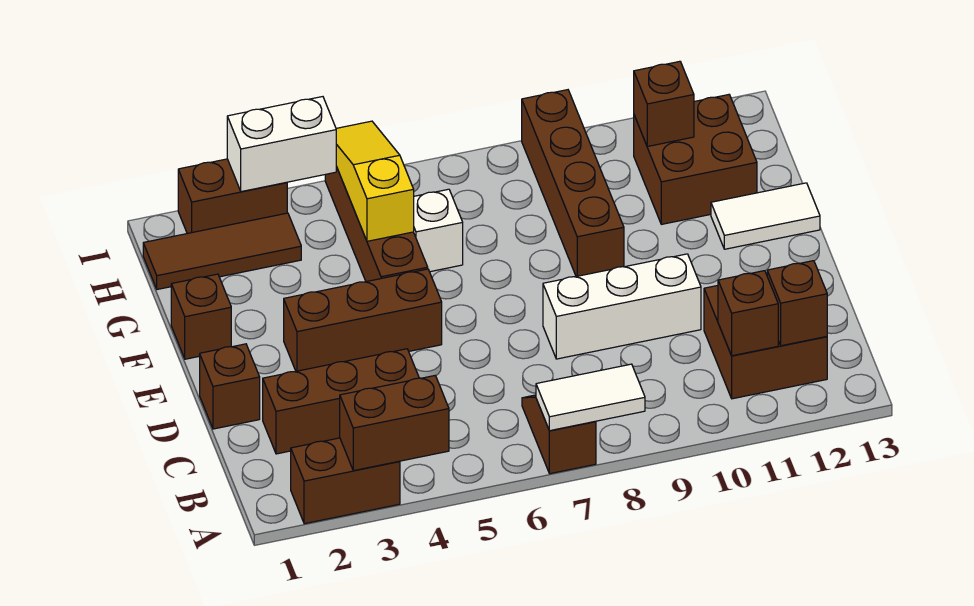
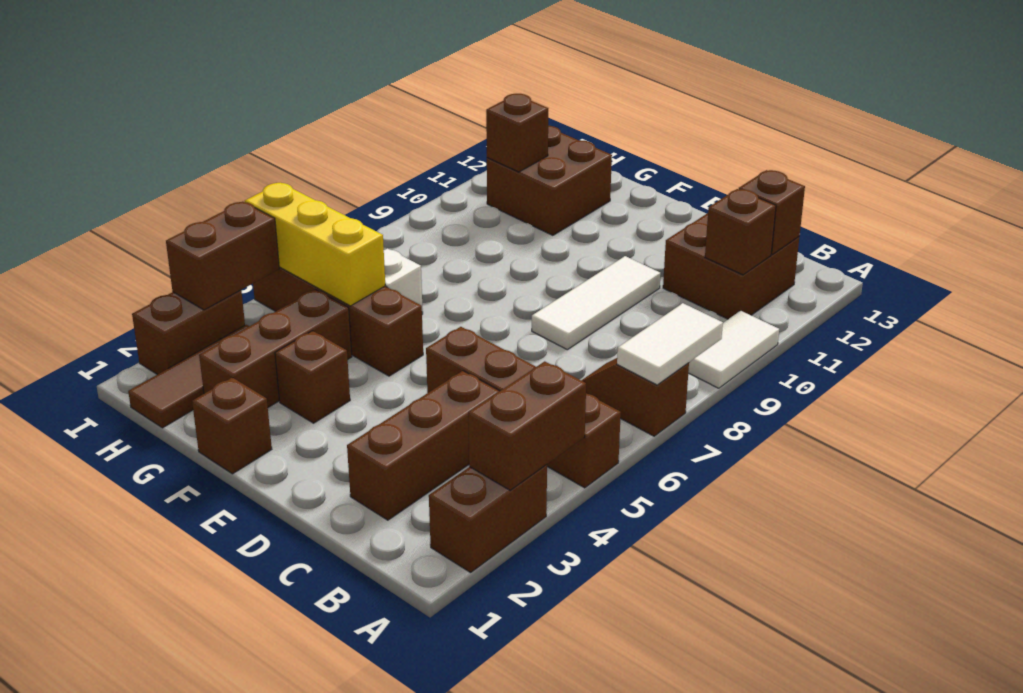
brown 1x1 brick [200,344,260,429] -> brown 1x1 brick moved to [275,331,350,423]
white 1x3 brick [543,254,701,359] -> white 1x3 tile [532,256,661,350]
brown 1x3 brick [284,269,442,371] -> brown 1x3 brick moved to [199,289,352,407]
brown 1x4 brick [522,90,624,276] -> brown 1x4 brick moved to [426,327,621,488]
white 1x2 tile [711,183,820,249] -> white 1x2 tile moved to [688,311,779,388]
yellow 1x3 slope [336,121,414,241] -> yellow 1x3 brick [245,182,385,306]
white 1x2 brick [227,97,337,192] -> brown 1x2 brick [166,202,279,310]

